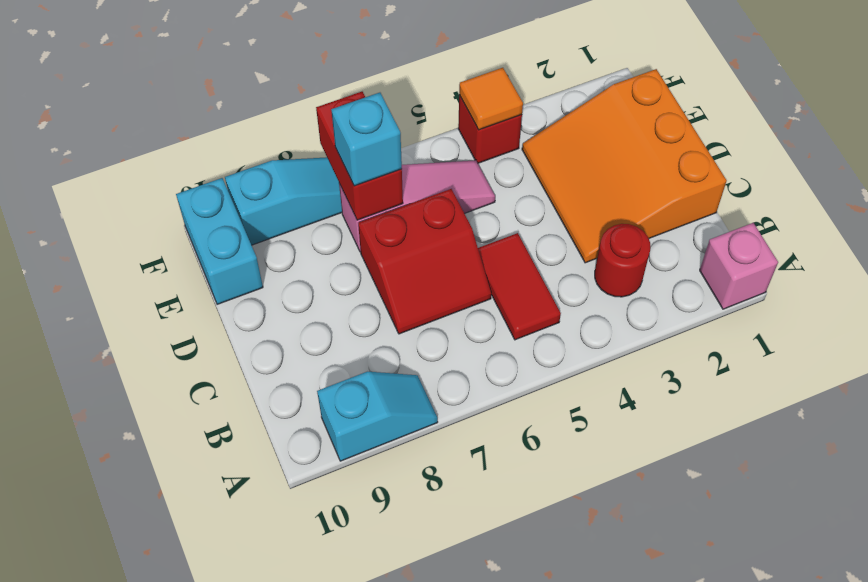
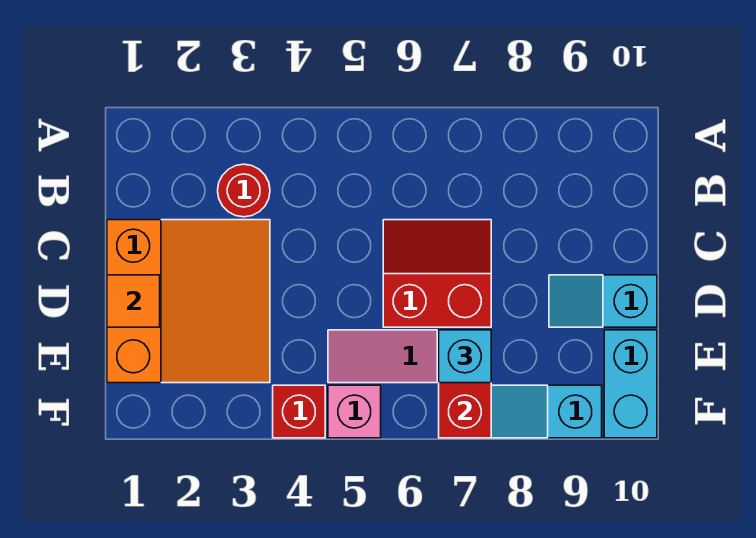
pink 1x1 brick [700,223,778,309] -> pink 1x1 brick moved to [328,385,381,438]
cyan 1x2 slope [317,372,438,461] -> cyan 1x2 slope moved to [549,275,657,327]
red 1x2 tile [478,233,561,340] -> none
orange 1x1 tile [459,68,523,130] -> orange 1x1 tile moved to [107,275,160,327]

